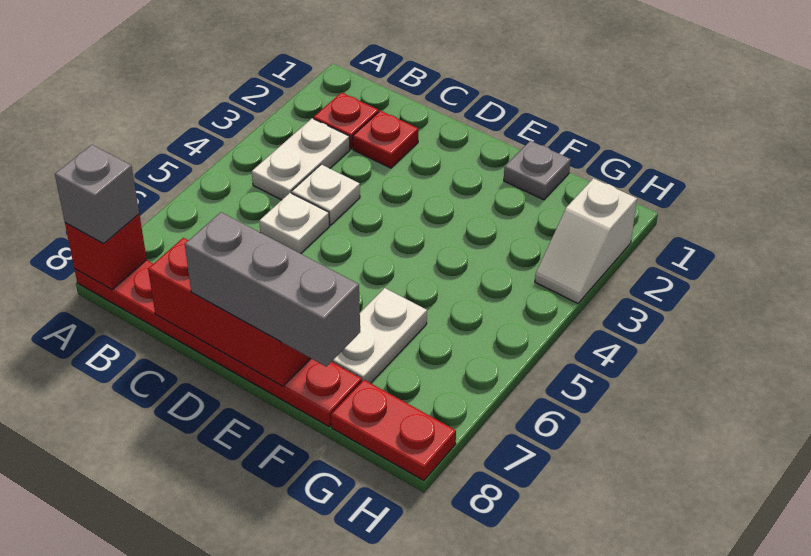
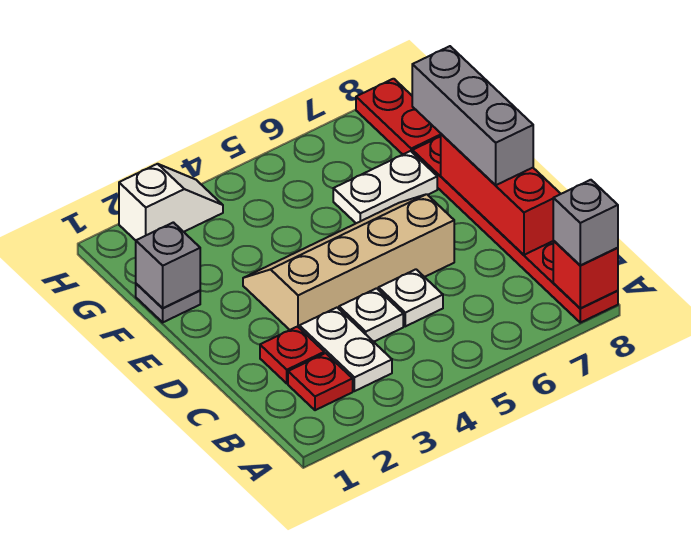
white 1x2 plate [252,118,350,200] -> white 1x2 plate turned to [299,308,392,391]
none -> tan 2x4 slope [243,194,454,330]
none -> grey 1x1 brick [136,222,200,308]

